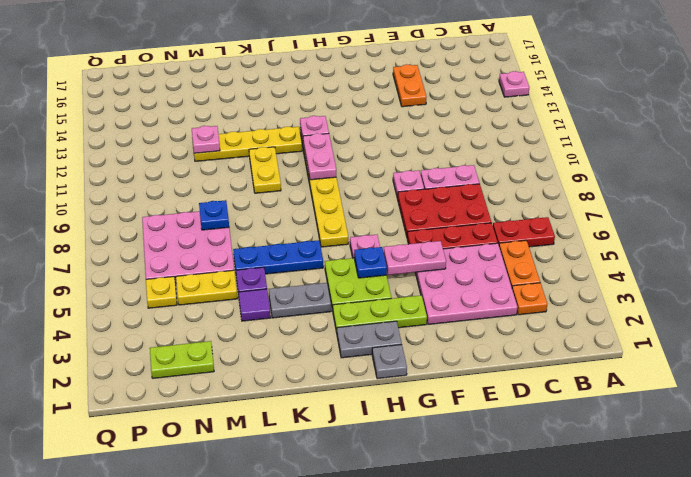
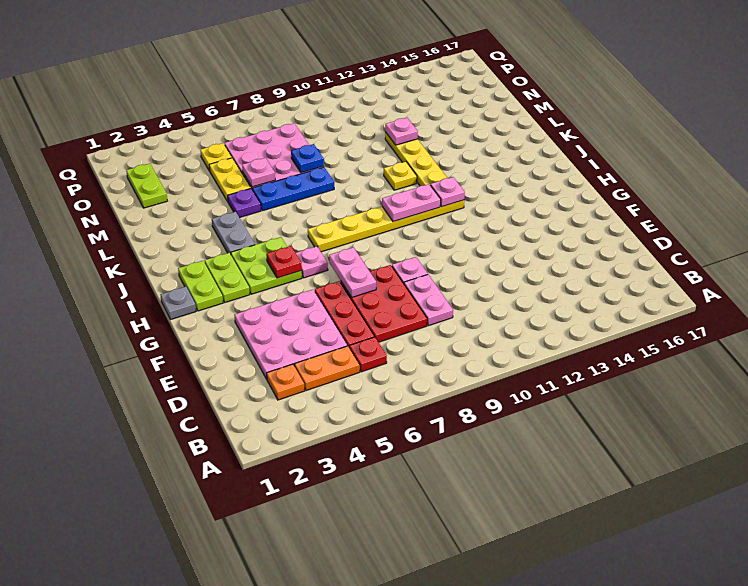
pink 1x1 plate [499,71,529,97] -> pink 1x1 plate moved to [242,158,275,187]
red 1x2 plate [493,217,555,247] -> red 1x1 plate [349,337,387,372]
orange 1x2 plate [393,64,426,107] -> none
pink 1x2 plate [384,241,446,275] -> pink 1x2 plate moved to [329,247,376,297]
lime 1x3 plate [333,295,427,332] -> lime 1x2 plate [205,253,250,303]
grey 1x2 plate [337,321,402,358] -> lime 1x2 plate [178,261,223,311]
blue 1x1 plate [354,247,387,278] -> red 1x1 plate [266,246,302,278]
blue 1x3 plate [233,240,323,274] -> blue 1x3 plate turned to [252,167,334,211]
yellow 1x2 plate [249,147,281,193] -> yellow 1x1 plate [384,162,417,190]
purple 1x1 tile [238,289,271,321] -> none

